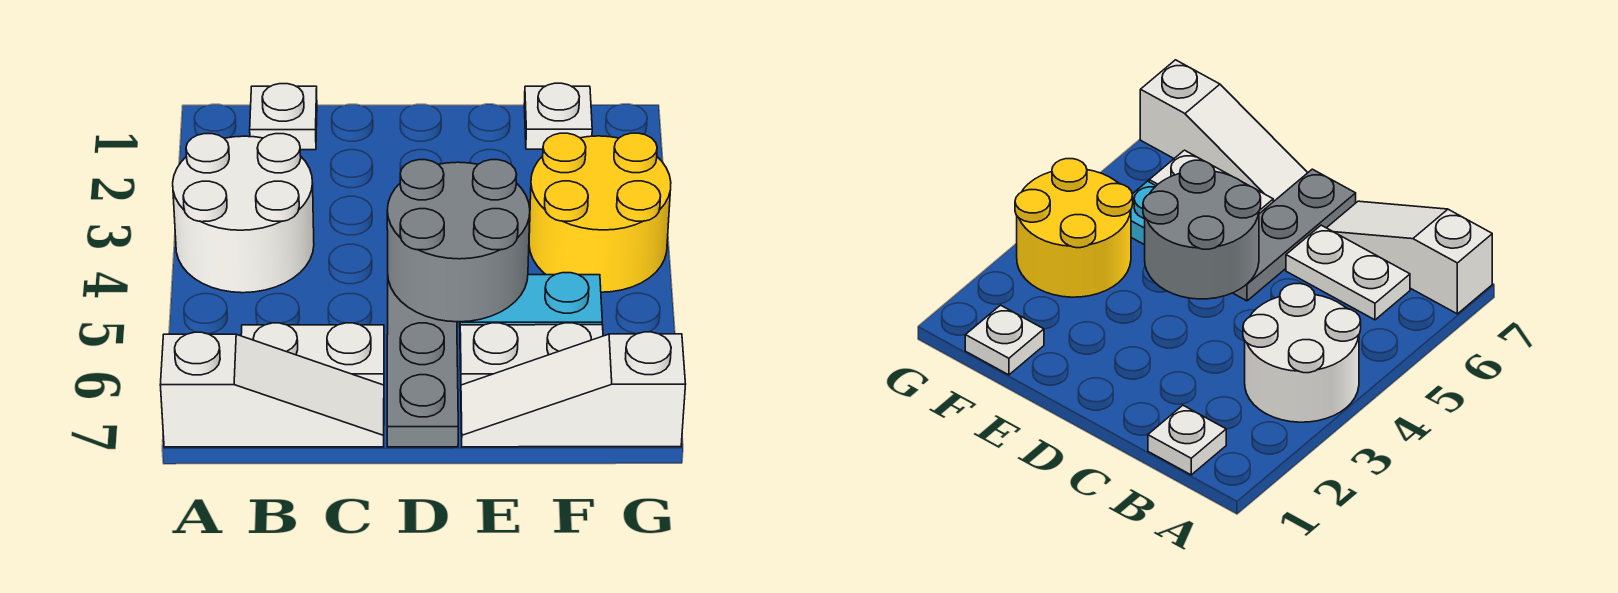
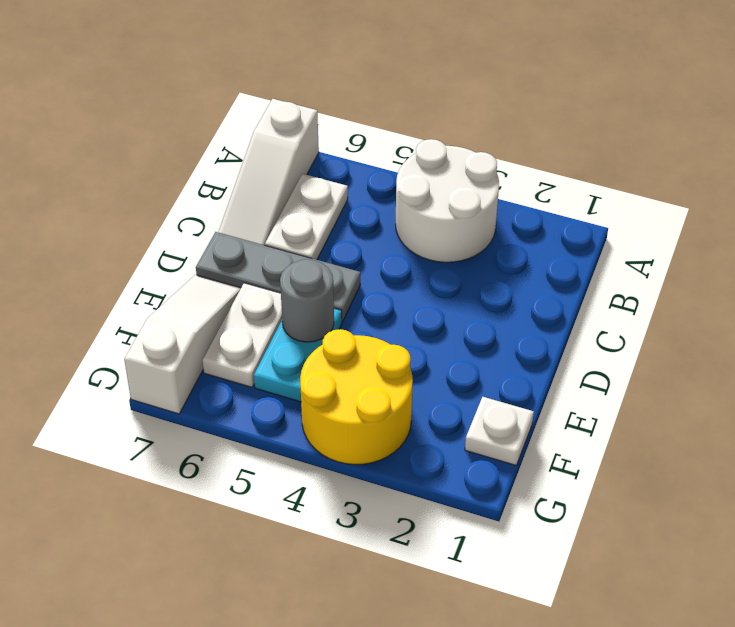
white 1x1 plate [250,84,317,150] -> none
grey 2x2 round brick [387,160,530,322] -> grey 1x1 round brick [280,259,334,342]

